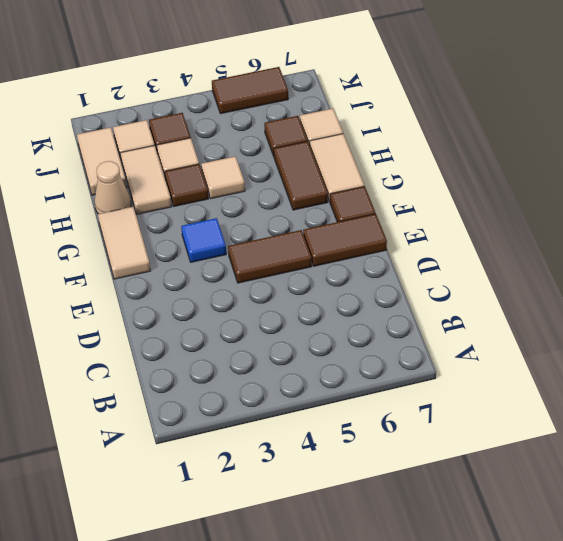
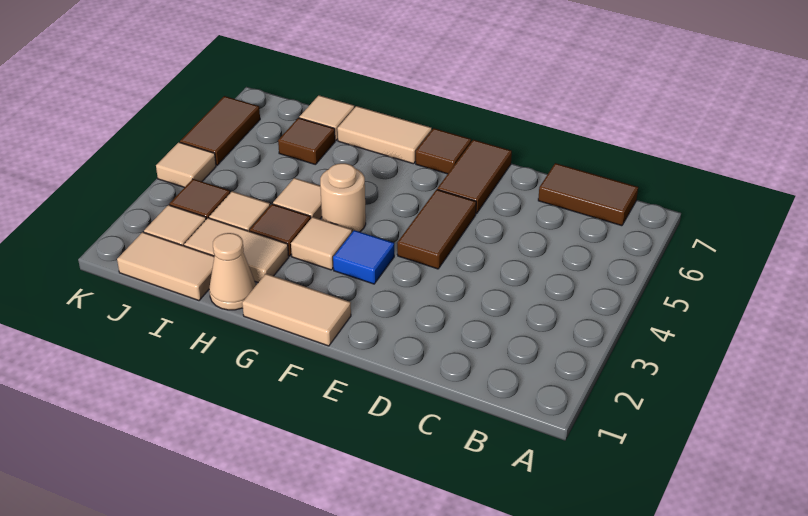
none -> tan 1x1 tile [291,217,352,270]
none -> tan 1x1 round brick [320,163,366,232]
brown 1x2 tile [274,141,328,210] -> brown 1x2 tile moved to [538,163,638,226]
none -> tan 1x1 tile [156,142,216,188]

